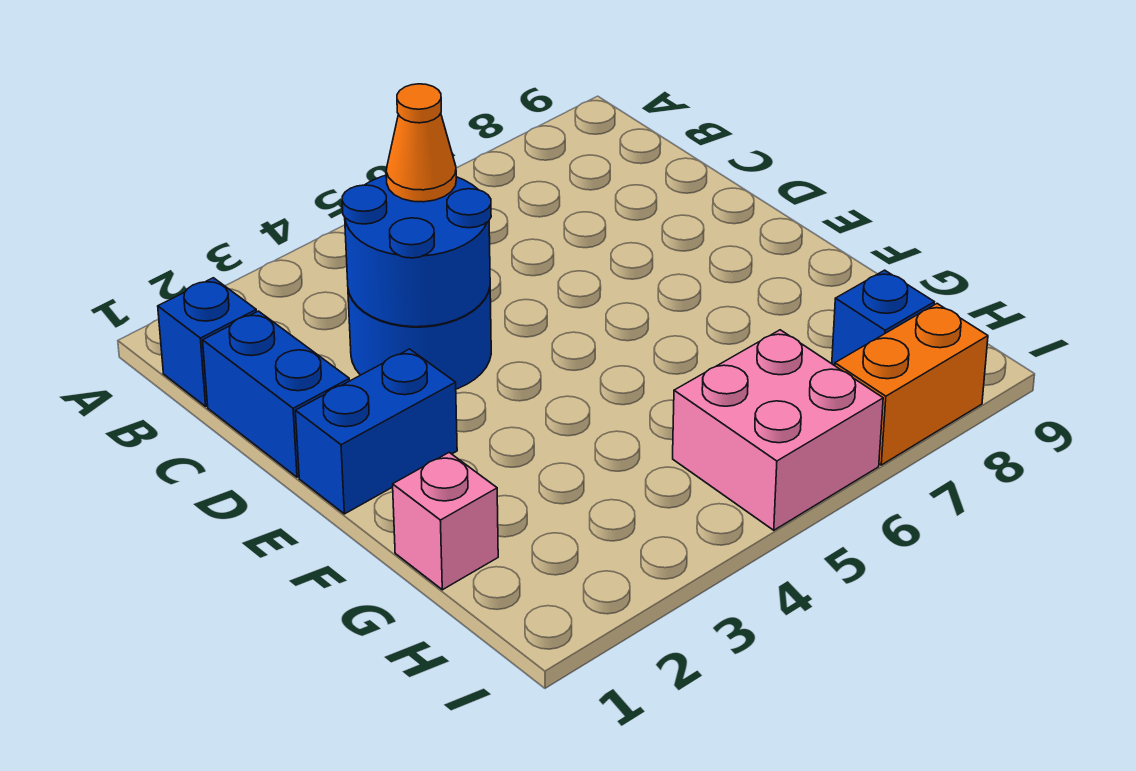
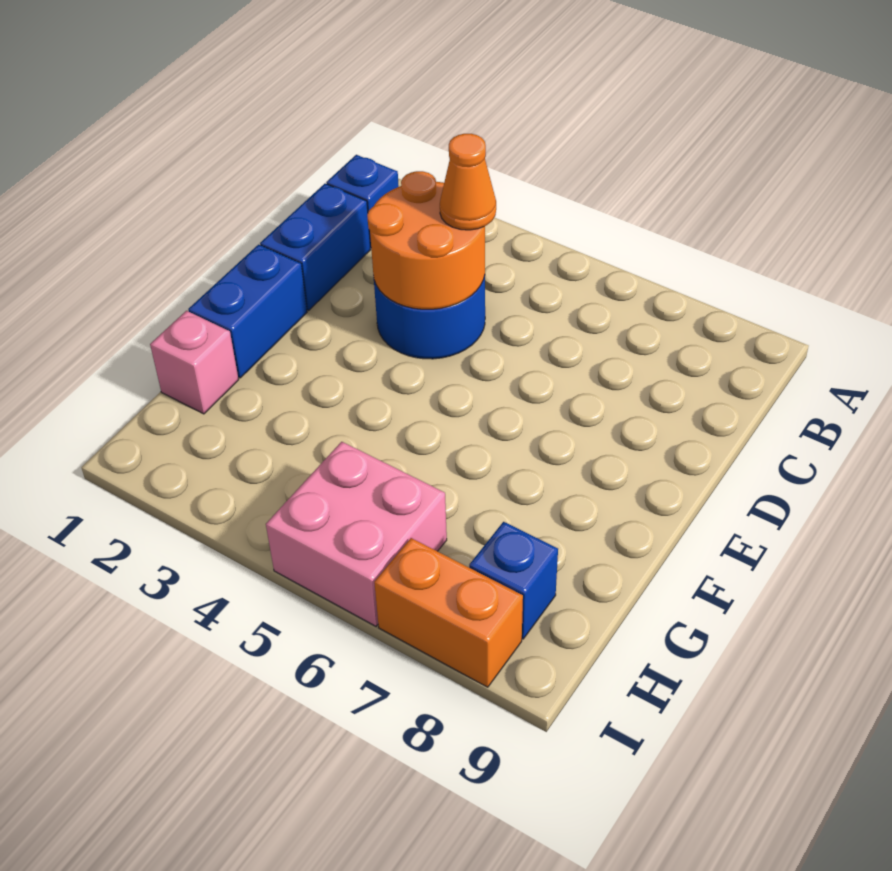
blue 2x2 round brick [342,175,491,327] -> orange 2x2 round brick [367,171,485,309]
blue 1x2 brick [295,349,457,514] -> blue 1x2 brick turned to [188,245,307,378]

